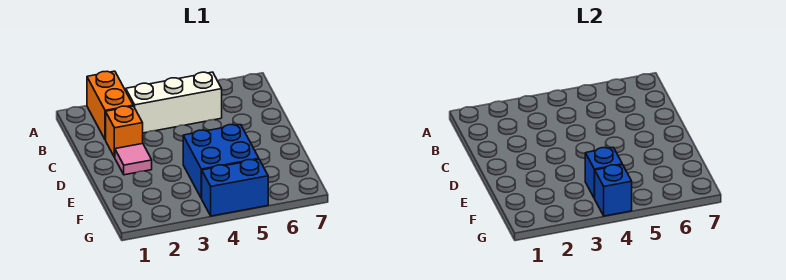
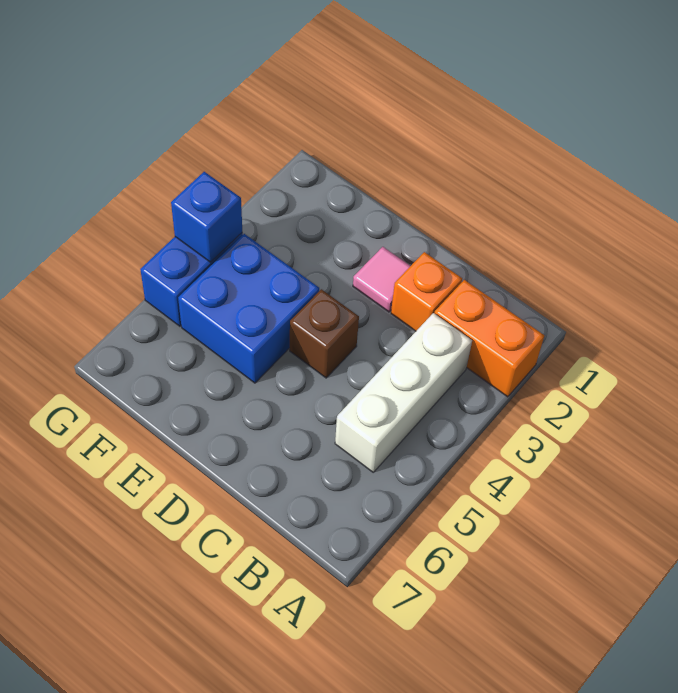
none -> brown 1x1 brick [290,289,359,378]
blue 1x1 brick [585,148,622,198] -> none

